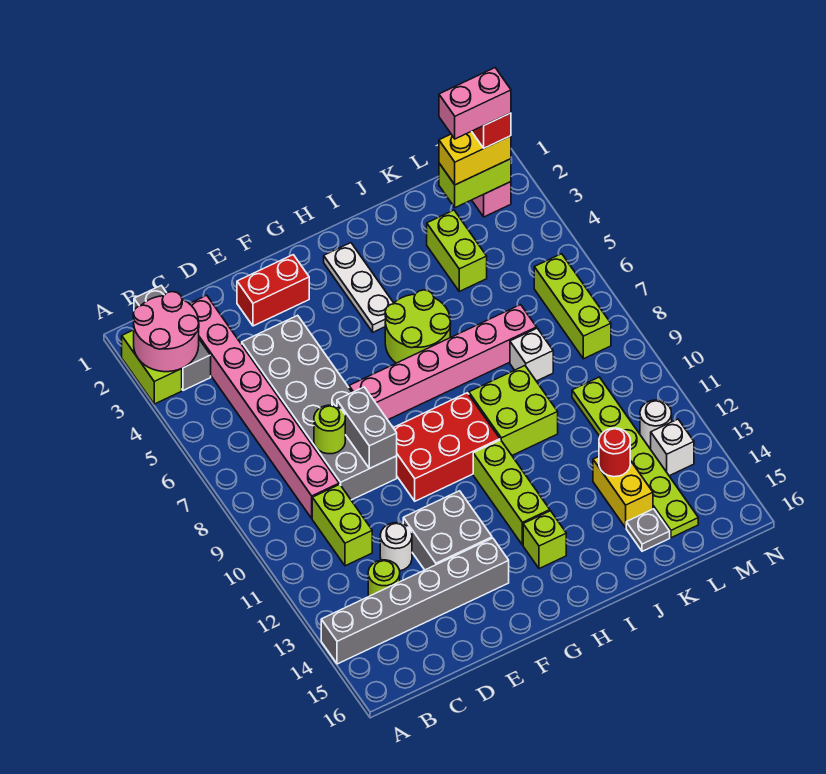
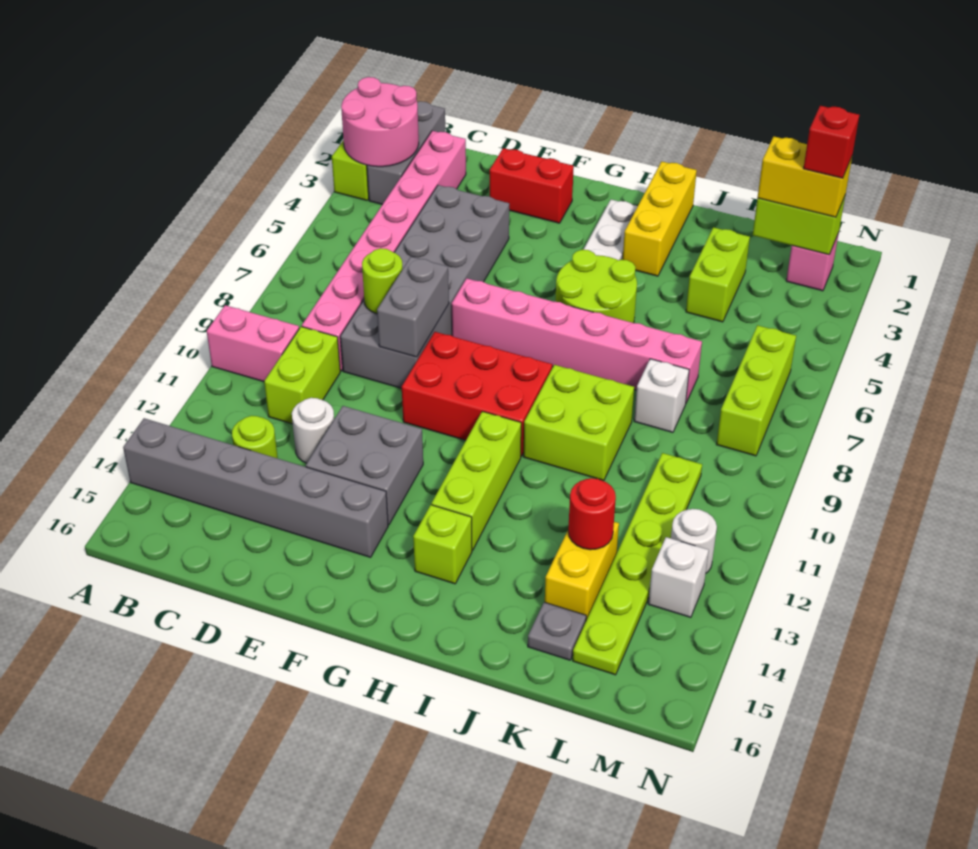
none -> yellow 1x3 brick [623,162,697,276]
pink 1x2 brick [439,68,511,139] -> pink 1x2 brick moved to [207,305,299,382]

